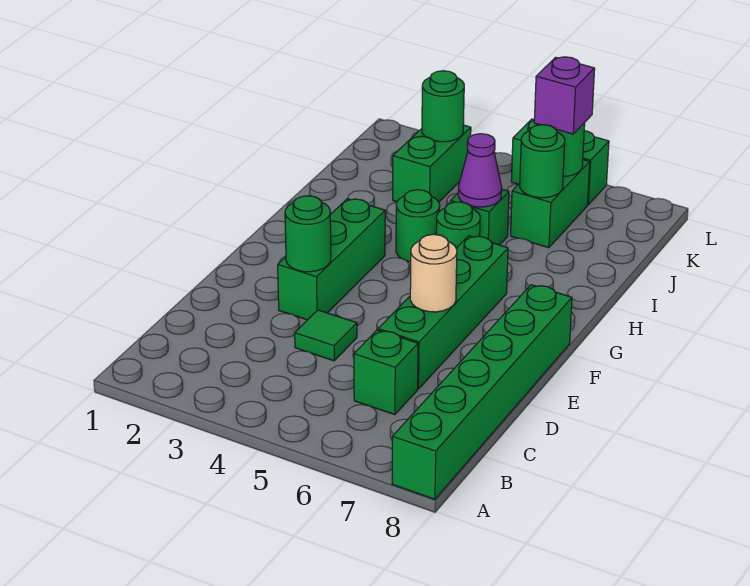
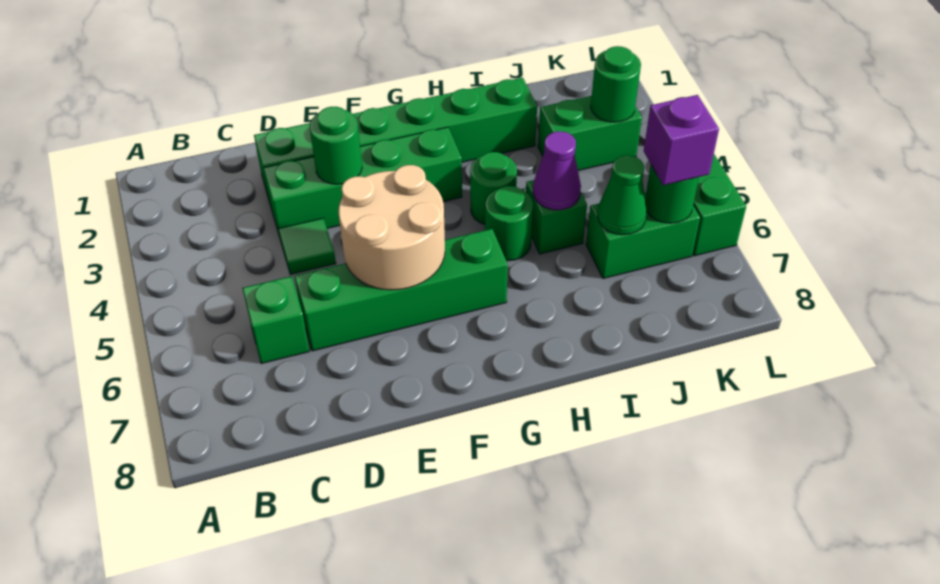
green 1x6 brick [392,285,572,499] -> green 1x6 brick moved to [254,78,537,202]
green 1x3 brick [278,199,385,320] -> green 1x4 brick [263,127,462,234]
tan 1x1 round brick [410,234,457,312] -> tan 2x2 round brick [339,165,445,290]
green 1x1 round brick [520,125,565,198] -> green 1x1 cone [597,155,647,235]

